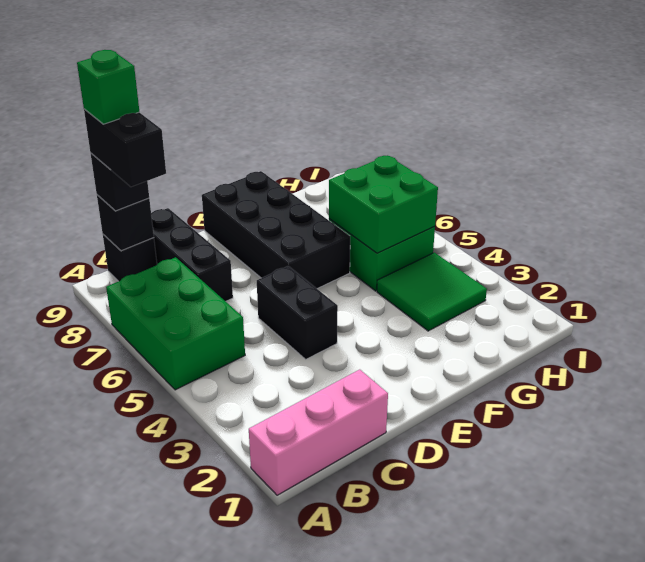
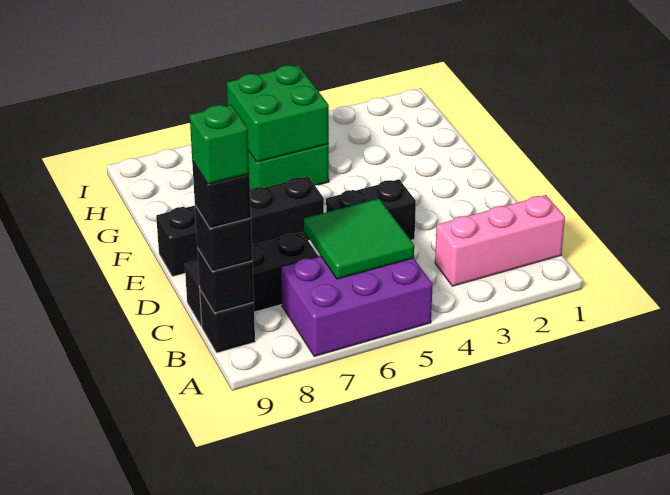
pink 1x3 brick [249,370,388,495] -> pink 1x3 brick turned to [435,195,565,286]
green 2x3 brick [106,257,245,390] -> purple 2x3 brick [281,256,433,357]
black 1x2 brick [84,109,166,187] -> black 1x1 brick [192,161,251,229]
black 2x4 brick [202,171,350,289] -> black 1x4 brick [156,177,324,277]
green 2x2 tile [377,252,487,331] -> green 2x2 tile moved to [304,199,414,279]

